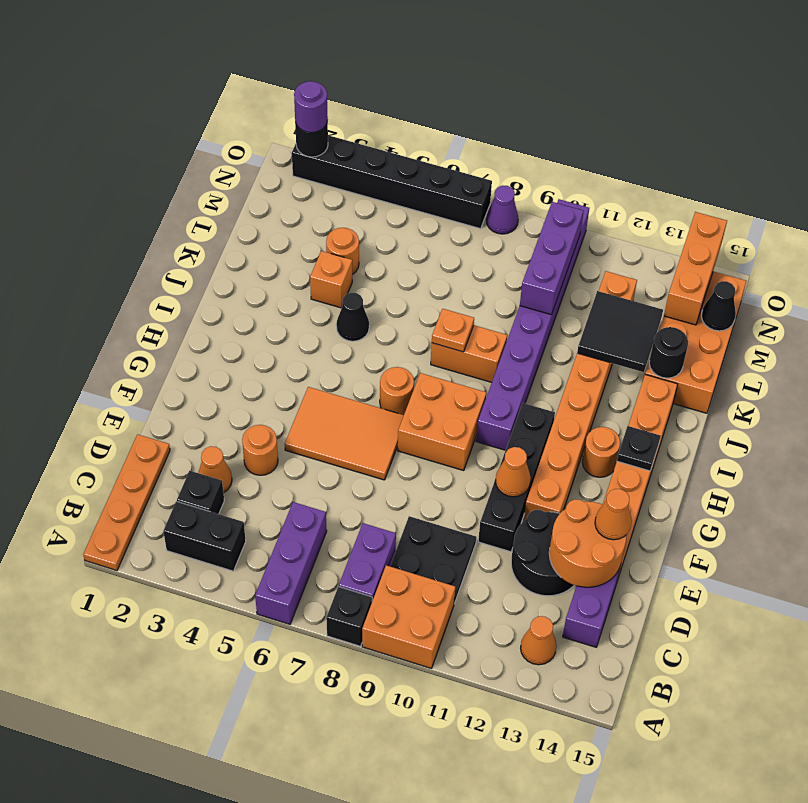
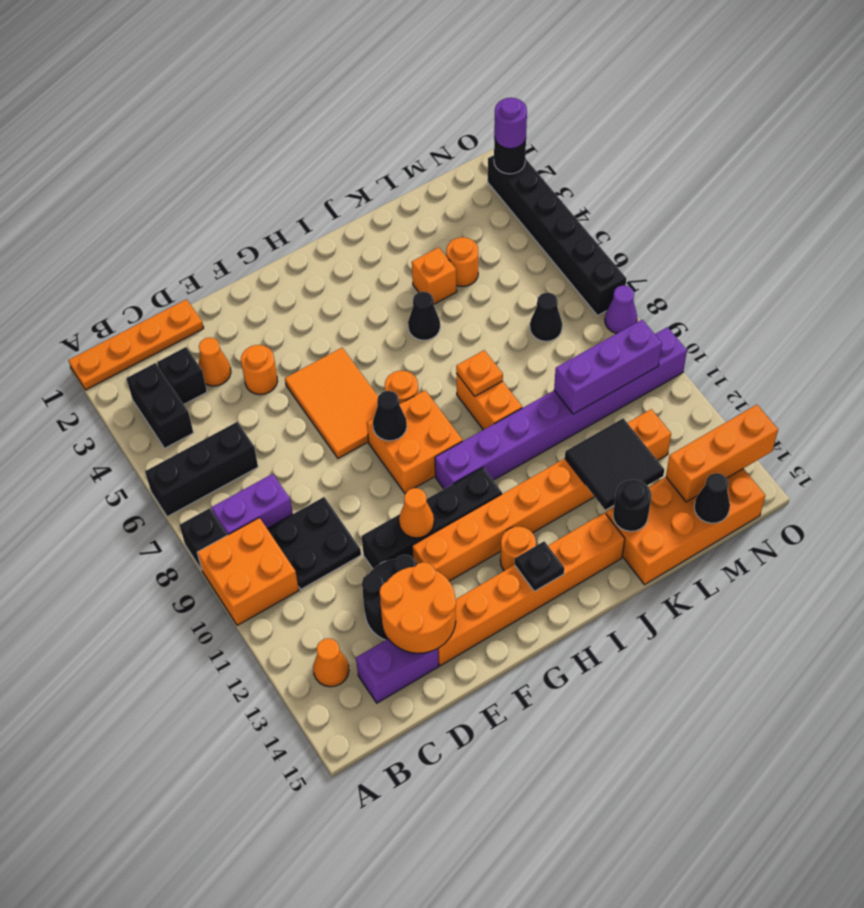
purple 1x3 brick [255,502,327,624] -> black 1x3 brick [145,422,258,517]
orange 1x1 cone [595,489,632,540] -> none
none -> black 1x1 cone [373,391,407,441]
none -> black 1x1 cone [530,293,562,341]

